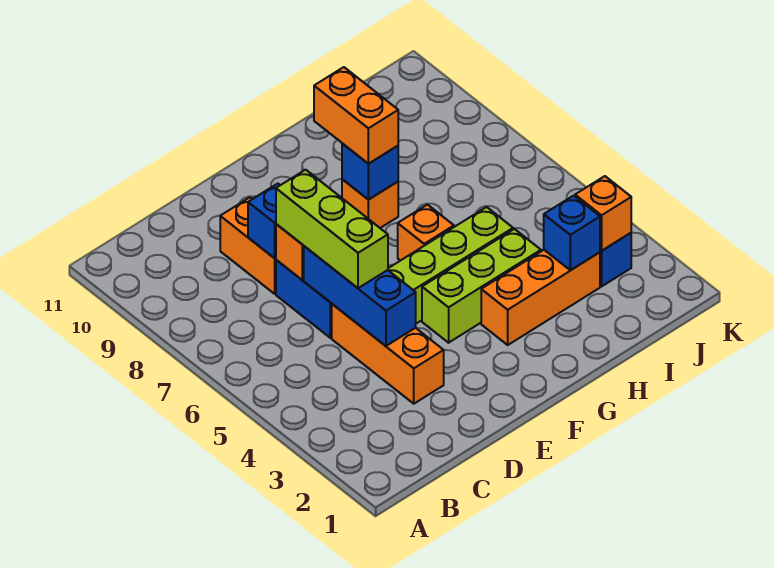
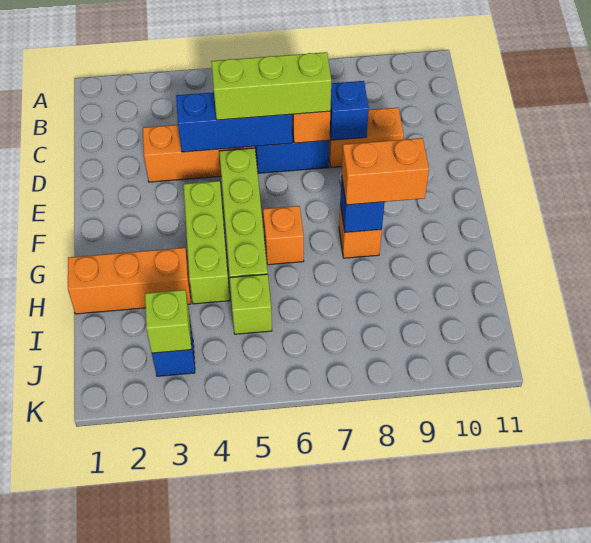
orange 1x3 brick [481,250,600,345] -> orange 1x3 brick turned to [68,248,191,314]
blue 1x1 brick [544,196,600,270] -> none
none -> lime 1x1 brick [230,274,272,334]
orange 1x1 brick [575,176,631,251] -> lime 1x1 brick [145,290,191,353]

